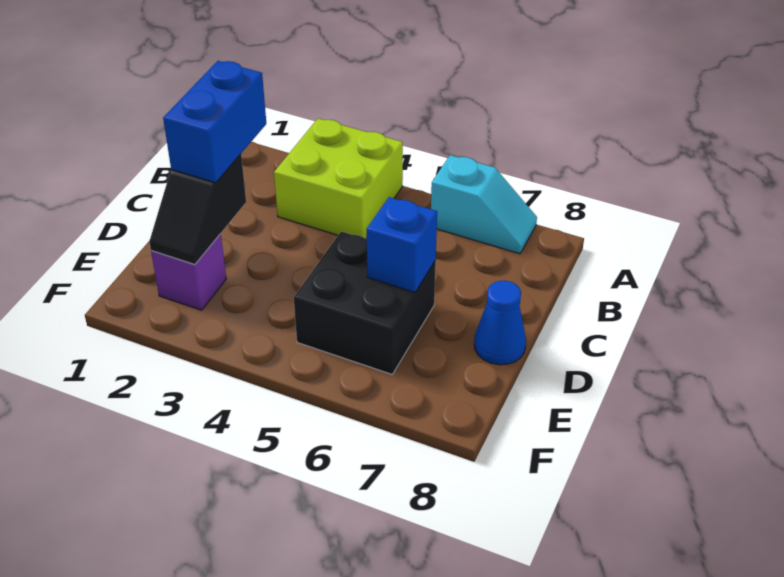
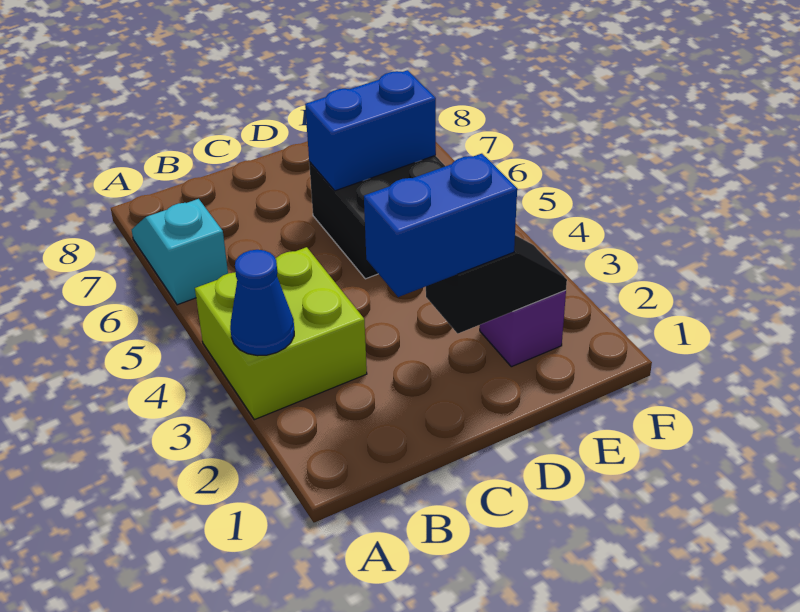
blue 1x1 brick [367,197,437,292] -> blue 1x2 brick [305,70,436,191]
blue 1x1 cone [474,281,526,365] -> blue 1x1 cone moved to [230,250,294,356]

